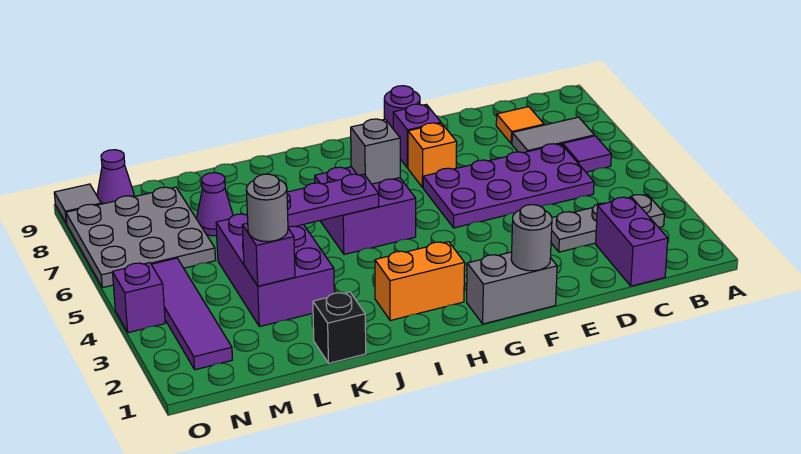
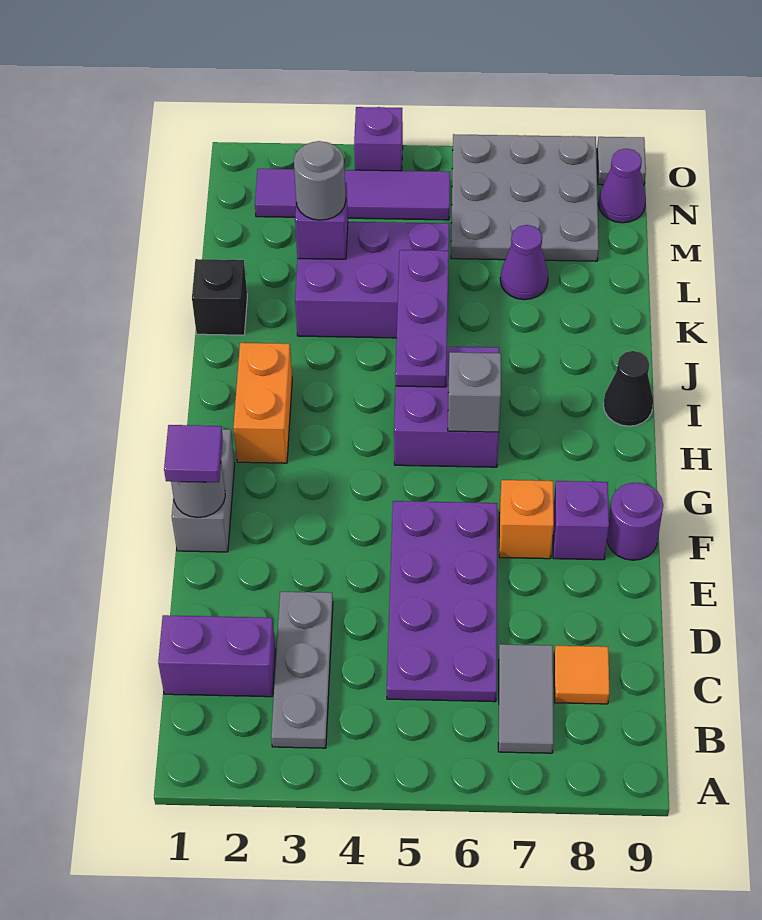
purple 1x1 tile [563,136,611,172] -> purple 1x1 tile moved to [164,425,223,482]
none -> black 1x1 cone [603,351,654,426]

